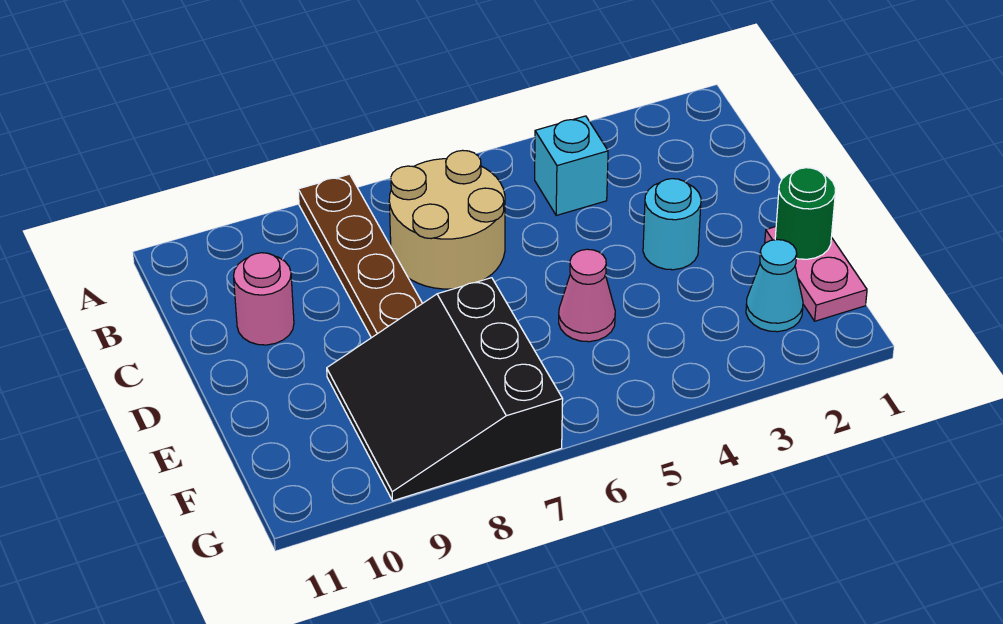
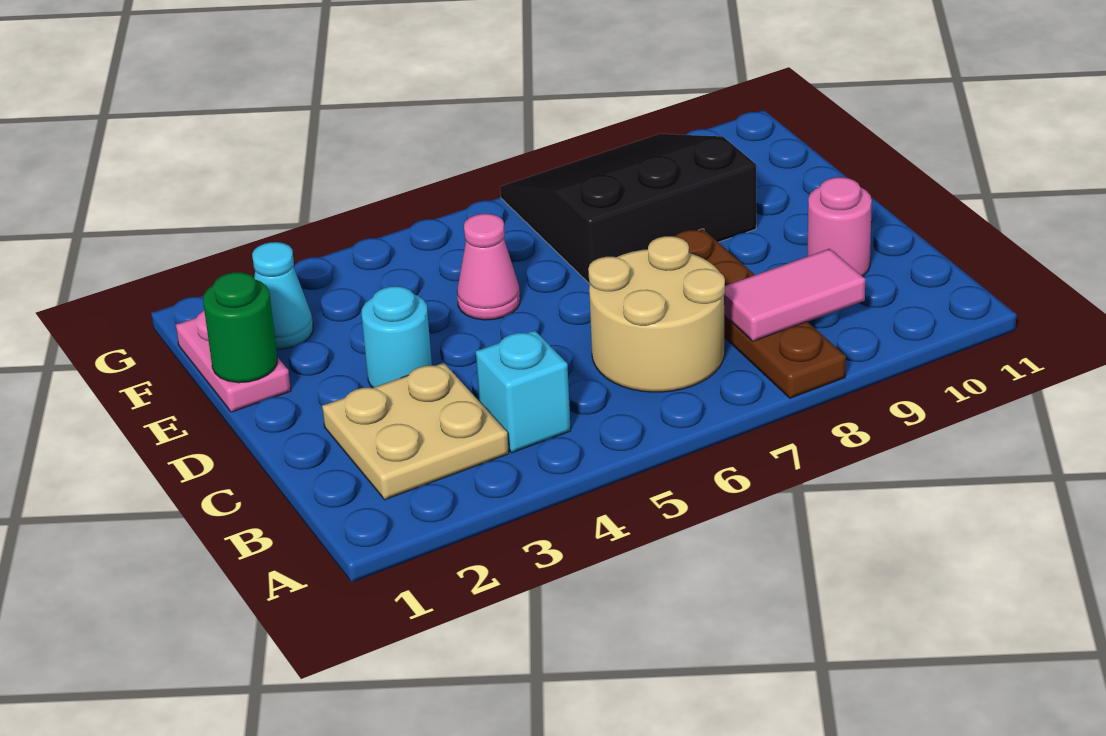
none -> tan 2x2 plate [322,363,509,500]
none -> pink 1x2 tile [724,249,865,341]
black 3x3 slope [327,278,563,501] -> black 3x3 slope turned to [500,134,756,284]

